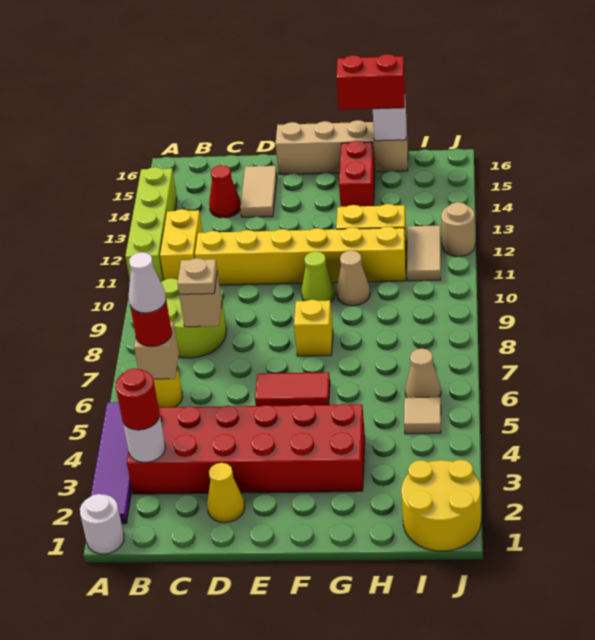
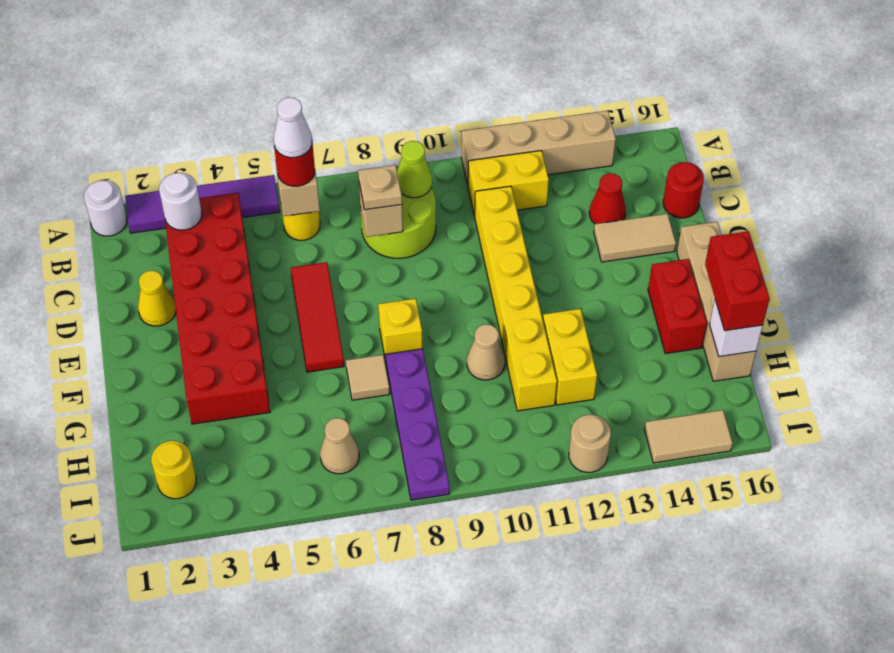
lime 1x4 brick [125,167,177,282] -> tan 1x4 brick [461,111,616,185]
red 1x1 round brick [116,368,160,430] -> red 1x1 round brick moved to [663,162,704,218]
red 1x2 tile [255,372,330,406] -> red 1x3 tile [291,262,344,372]
lime 1x1 cone [301,251,335,302] -> lime 1x1 cone moved to [397,141,432,198]
none -> purple 1x4 plate [385,349,450,500]
red 1x2 brick [339,141,375,207] -> red 1x2 brick turned to [648,259,707,354]
yellow 2x2 round brick [401,460,481,551] -> yellow 1x1 round brick [151,441,196,499]
tan 1x1 tile [404,397,441,434] -> tan 1x1 tile moved to [346,355,390,400]
tan 1x2 tile [407,225,441,281] -> tan 1x2 tile moved to [645,410,733,463]

